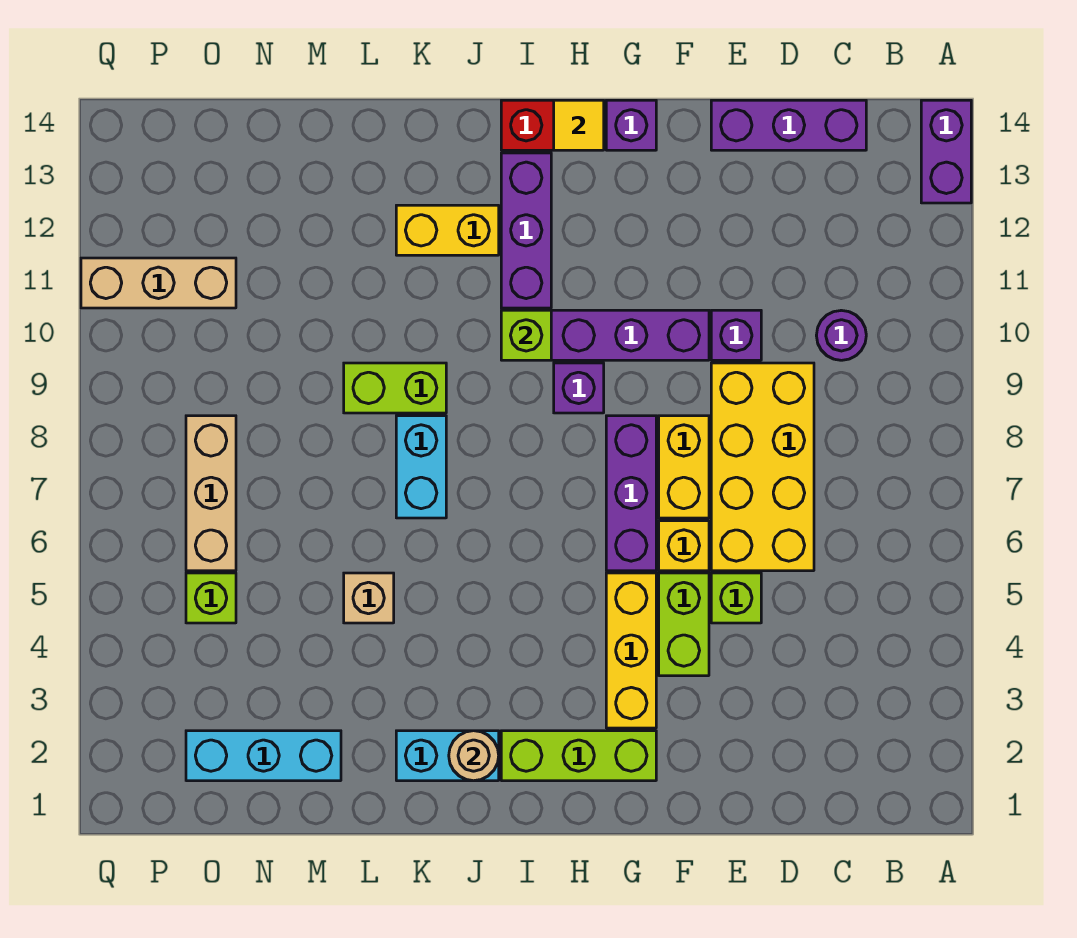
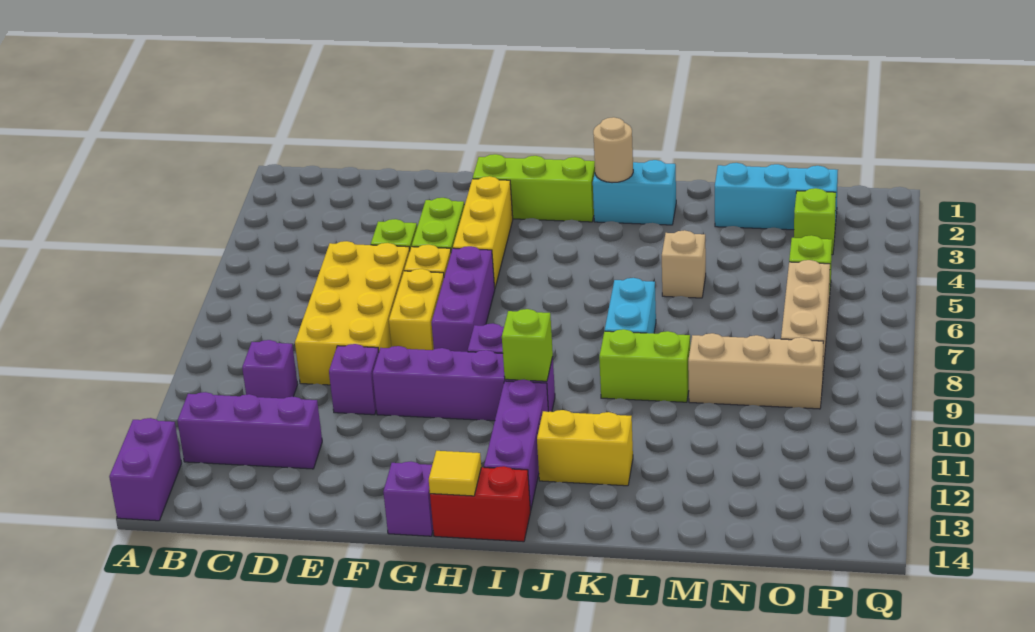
purple 1x1 round brick [816,310,866,360] -> purple 1x1 brick [242,340,298,398]
purple 1x3 brick [711,100,866,150] -> purple 1x3 brick moved to [177,392,322,469]
none -> lime 1x1 brick [794,188,836,255]
tan 1x3 brick [81,258,236,308] -> tan 1x3 brick moved to [688,333,823,409]

